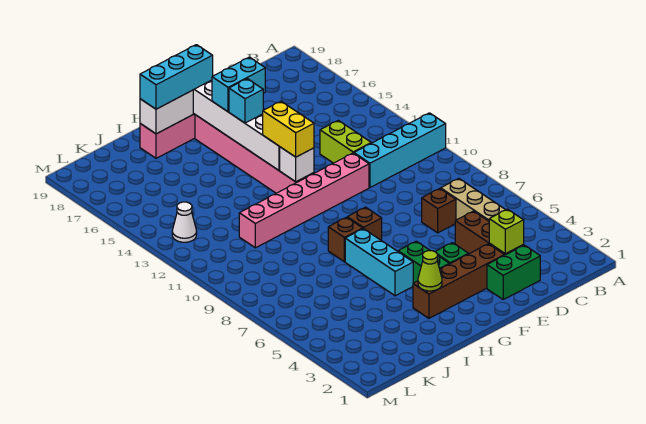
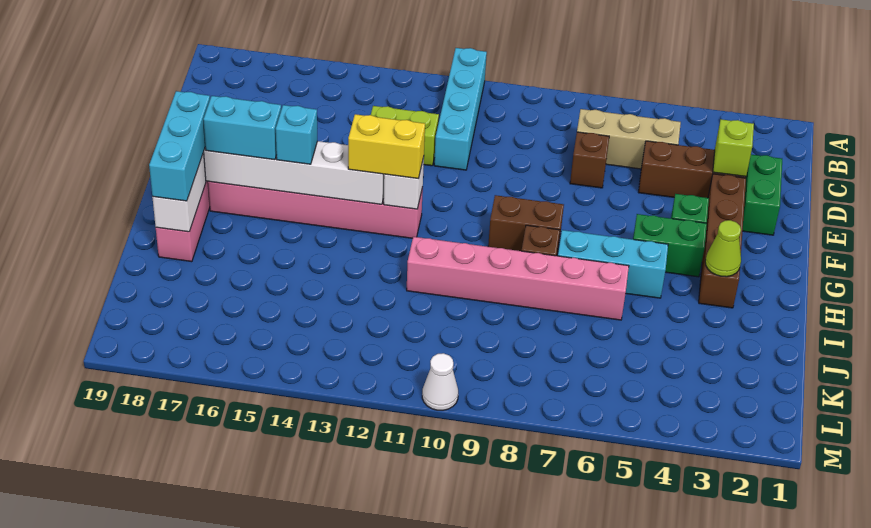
pink 1x6 brick [239,153,369,248] -> pink 1x6 brick turned to [407,237,629,320]
cyan 1x2 brick [212,57,265,112] -> cyan 1x2 brick turned to [203,96,281,160]
brown 1x1 brick [347,207,382,241] -> brown 1x2 brick [488,195,564,251]
white 1x1 cone [172,202,197,242] -> white 1x1 cone moved to [422,353,458,410]

